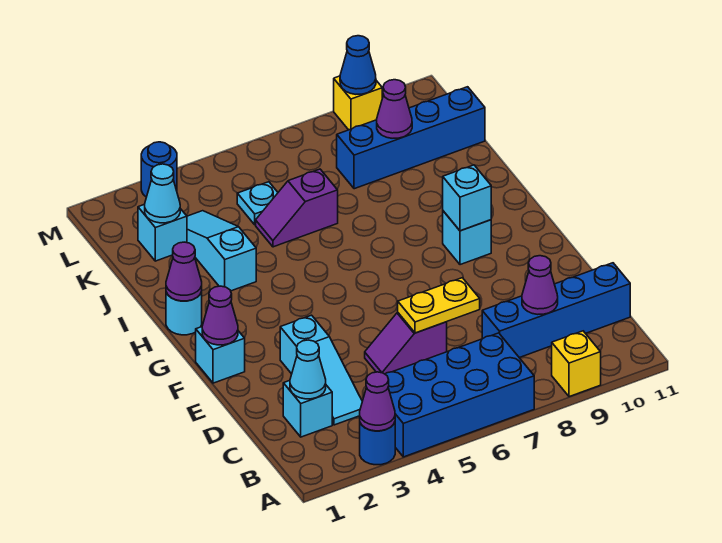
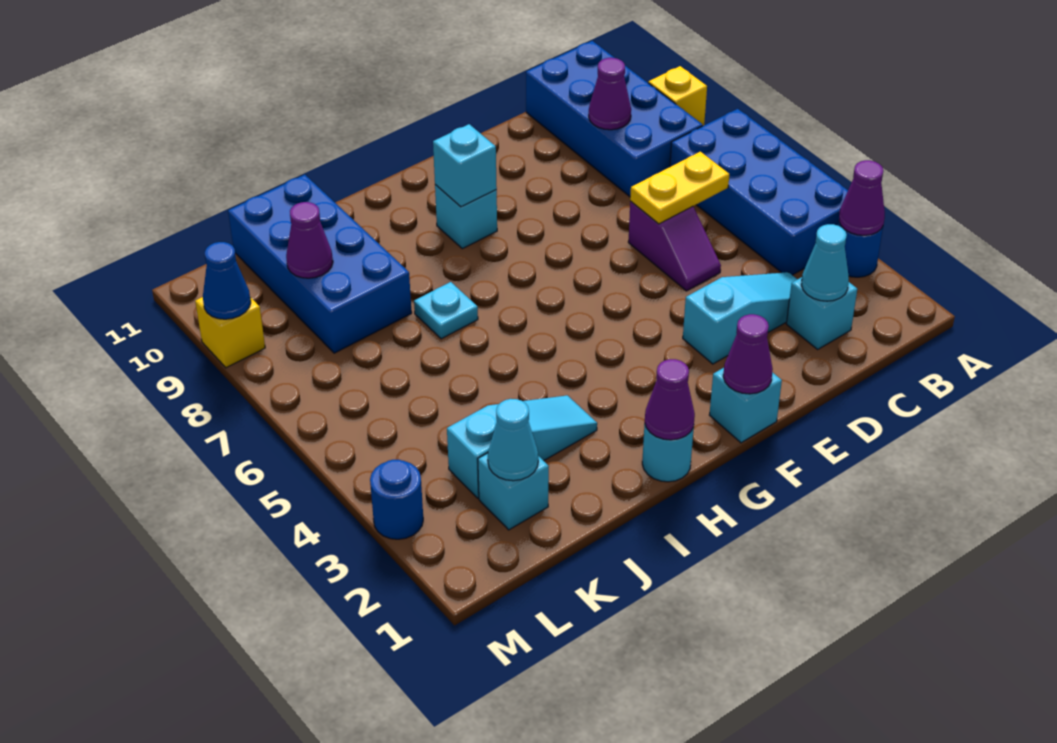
blue 1x4 brick [482,263,630,358] -> blue 2x4 brick [526,41,703,197]
yellow 1x2 plate [398,278,480,333] -> yellow 1x2 plate turned to [630,152,729,224]
cyan 1x3 slope [187,211,256,291] -> cyan 1x3 slope turned to [447,395,597,498]
purple 1x2 slope [256,169,338,247] -> none
cyan 1x1 plate [237,182,278,225] -> cyan 1x1 plate moved to [414,282,478,339]
blue 1x4 brick [337,87,485,189] -> blue 2x4 brick [228,175,412,353]

